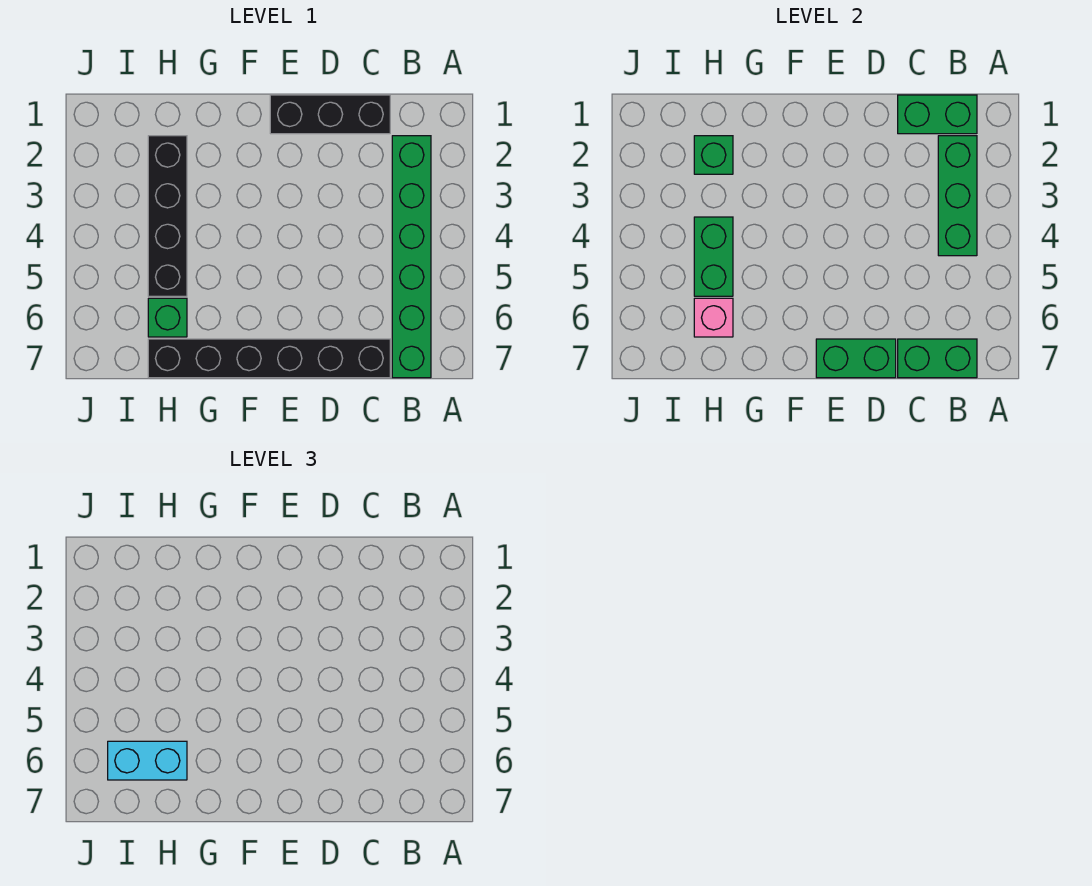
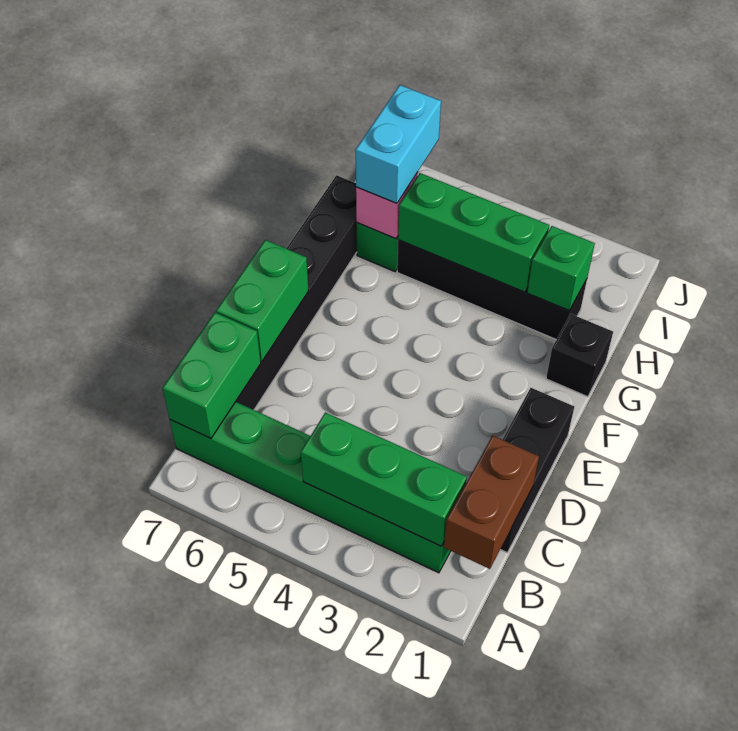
green 1x2 brick [898,95,977,134] -> brown 1x2 brick [444,436,539,569]
none -> black 1x1 brick [546,314,613,397]
green 1x2 brick [694,217,733,296] -> green 1x3 brick [398,173,549,292]

